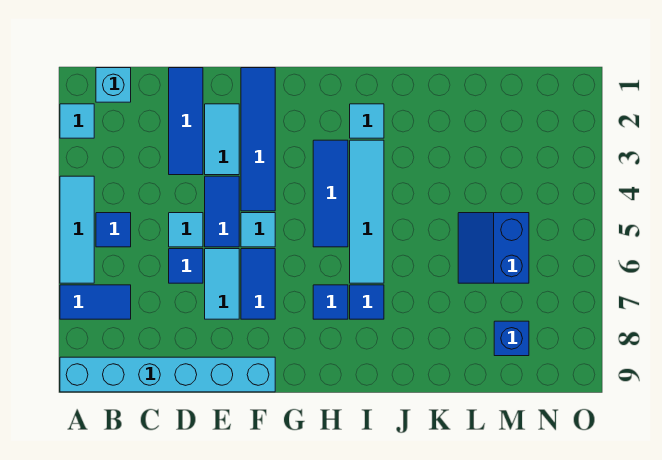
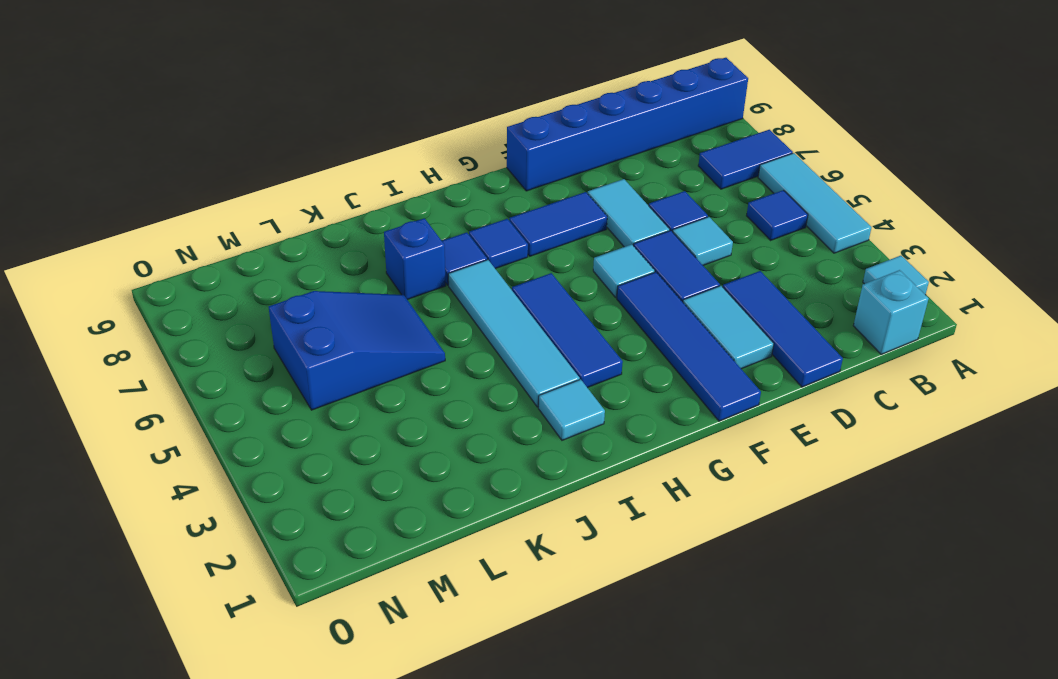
cyan 1x6 brick [60,357,275,392] -> blue 1x6 brick [507,58,748,191]
blue 1x2 tile [241,249,275,319] -> blue 1x2 tile turned to [509,192,607,256]
blue 2x2 slope [458,213,529,283] -> blue 2x3 slope [269,291,445,410]
blue 1x1 brick [494,321,529,356] -> blue 1x1 brick moved to [384,218,446,300]

